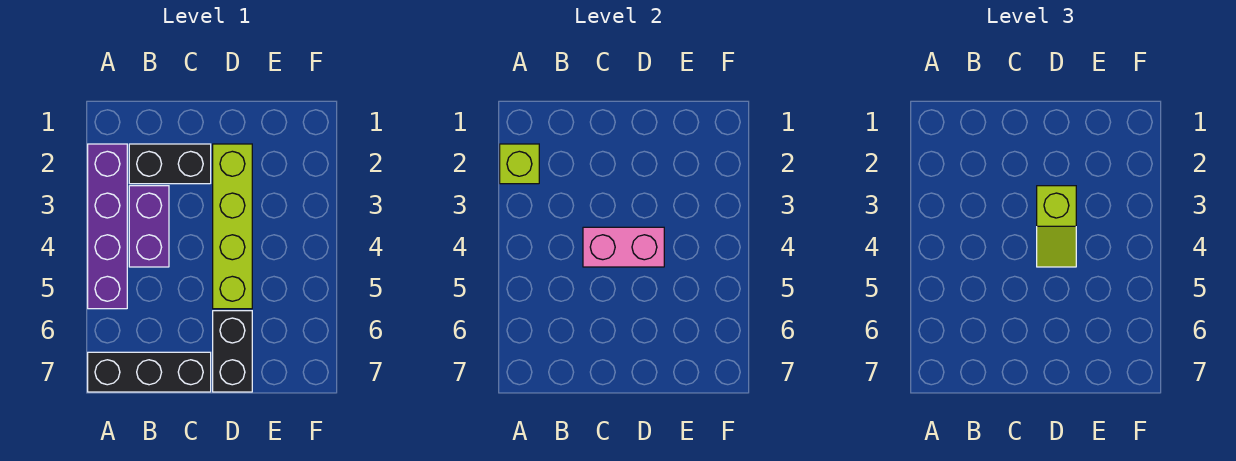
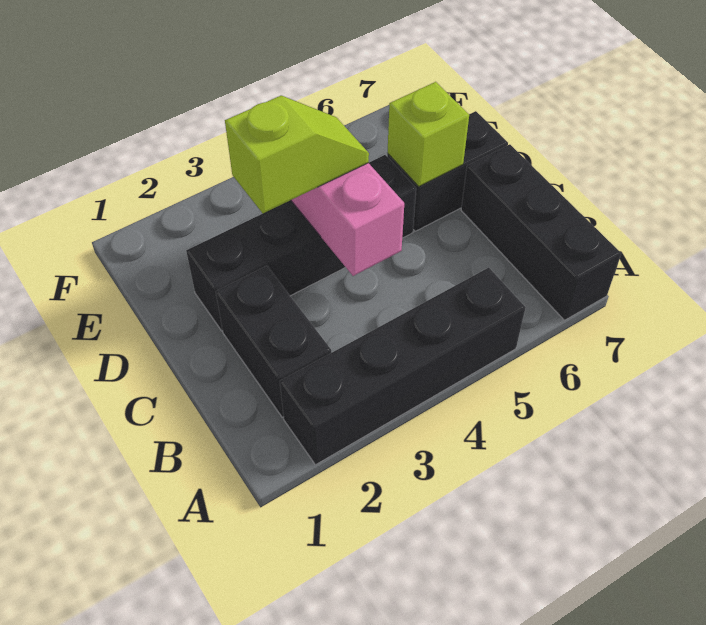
purple 1x4 brick [88,144,127,309] -> black 1x4 brick [280,268,526,465]
lime 1x1 brick [500,144,539,184] -> lime 1x1 brick moved to [387,82,469,186]
purple 1x2 brick [129,186,169,267] -> none
lime 1x4 brick [213,144,252,309] -> black 1x4 brick [186,155,416,331]

